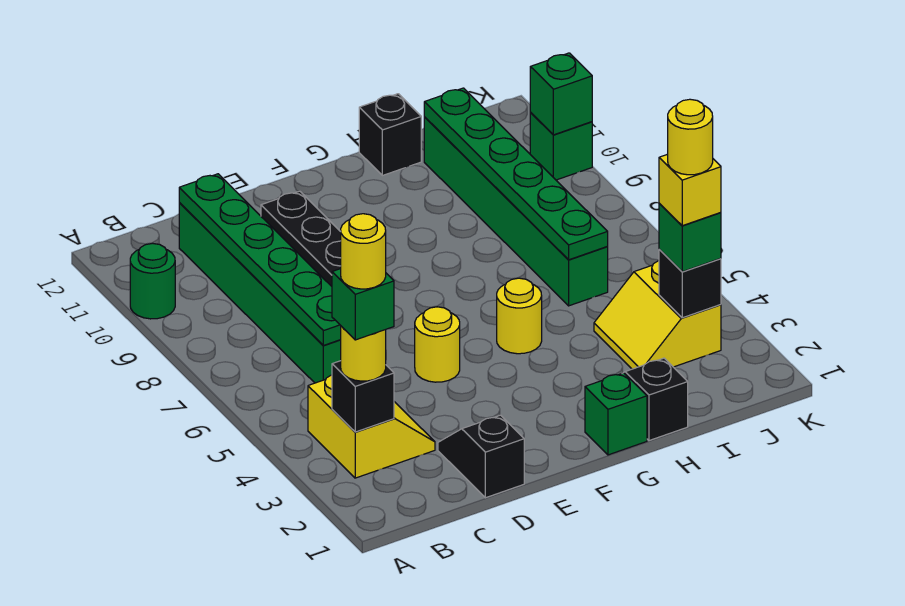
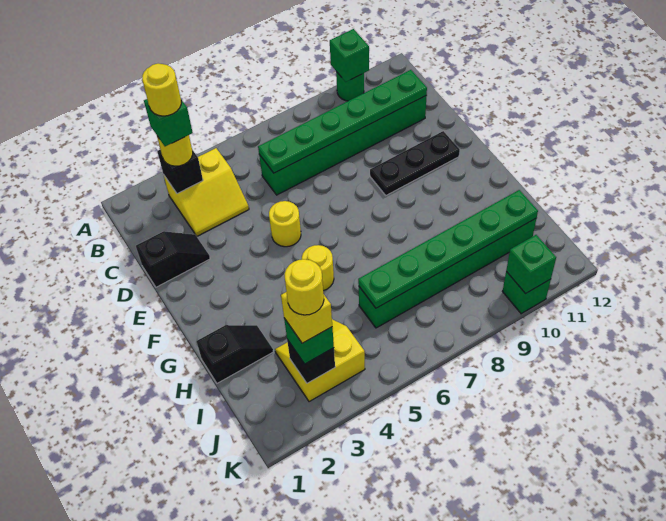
green 1x1 brick [585,373,647,455] -> green 1x1 brick moved to [330,29,369,82]
black 1x1 brick [359,94,421,176] -> none

